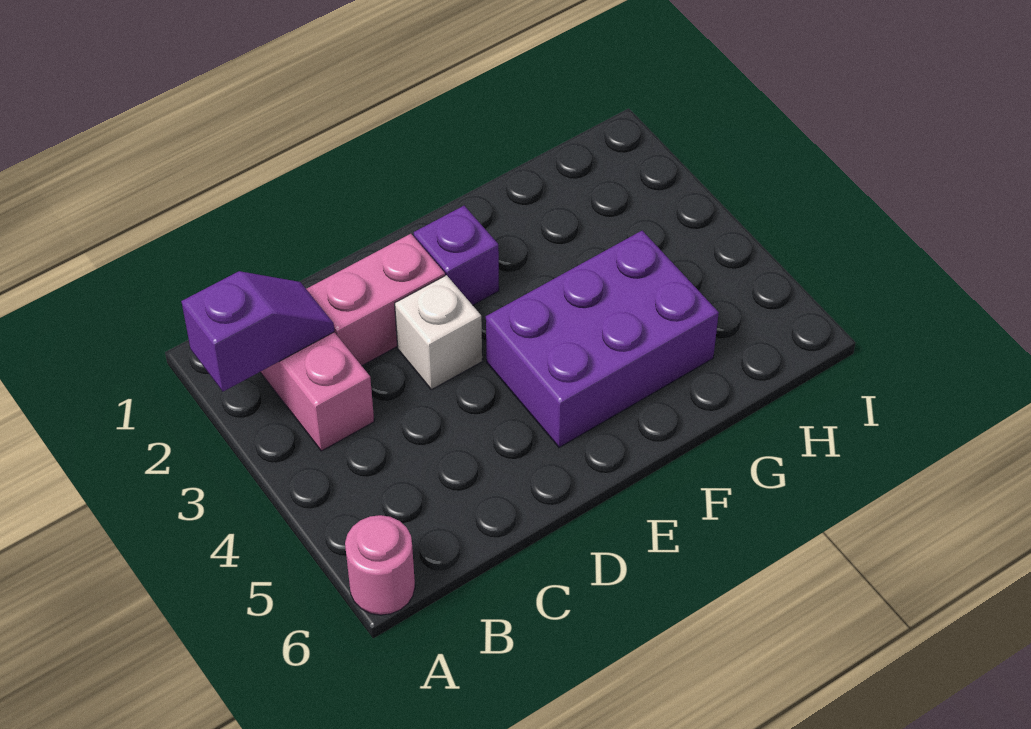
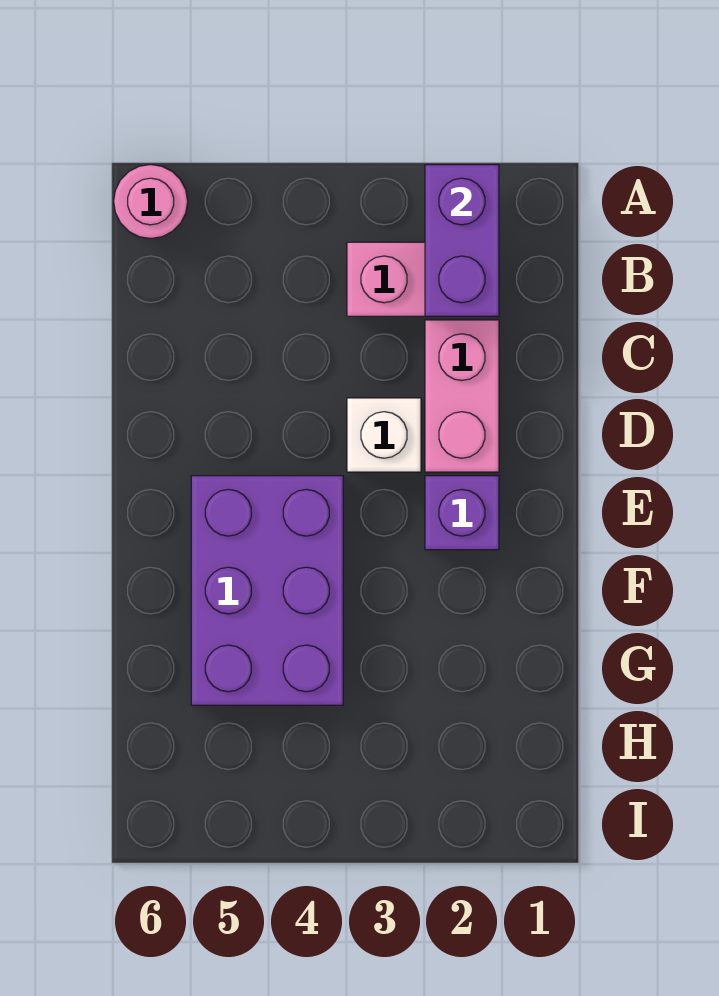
purple 1x2 slope [181,271,334,391] -> purple 1x2 brick [425,165,499,316]

